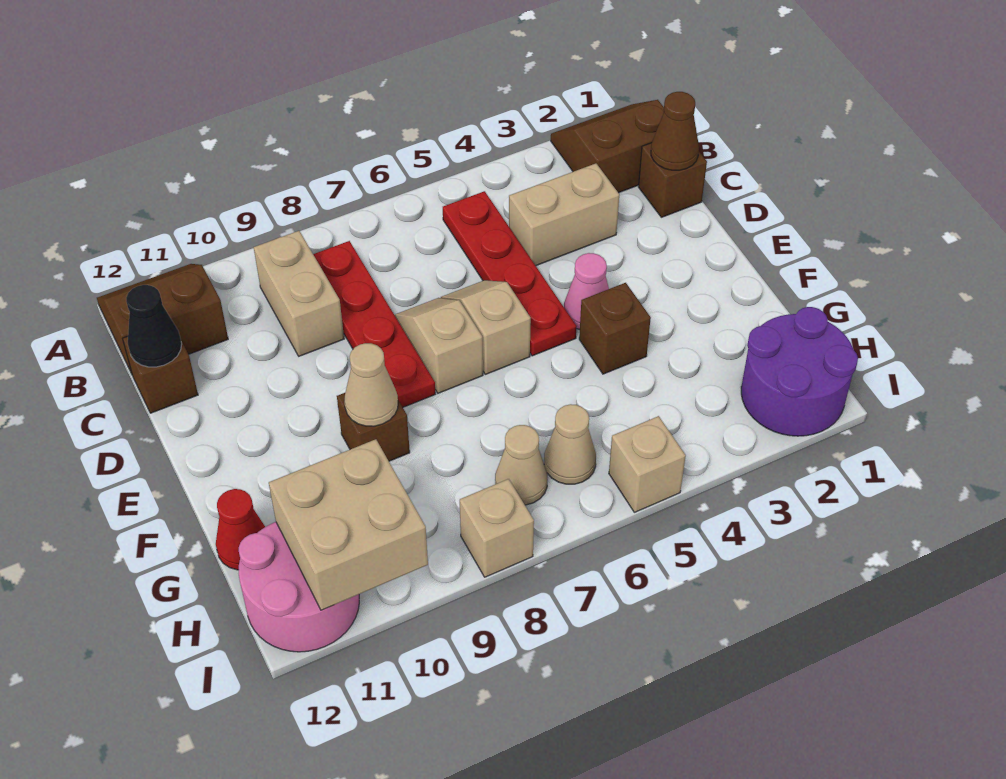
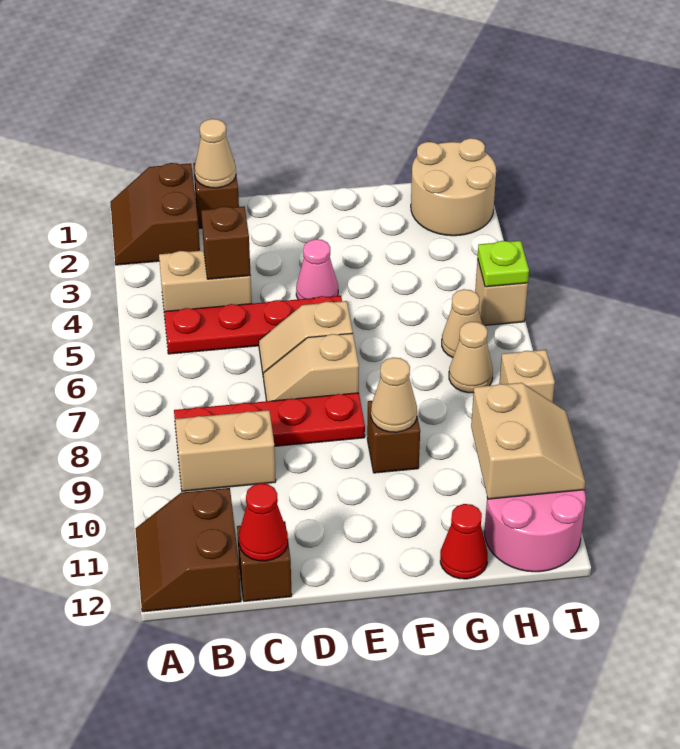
brown 1x1 cone [651,92,699,170] -> tan 1x1 cone [195,119,236,188]
tan 1x2 brick [509,163,619,266] -> tan 1x2 brick turned to [159,250,252,311]
black 1x1 cone [126,285,182,367] -> red 1x1 cone [239,483,288,561]
brown 1x1 brick [579,283,651,374] -> brown 1x1 brick moved to [201,206,251,279]
purple 2x2 round brick [741,307,858,436] -> tan 2x2 round brick [411,138,496,236]
tan 2x2 brick [269,439,428,610] -> tan 2x2 slope [471,383,585,499]
none -> lime 1x1 plate [478,241,529,287]

